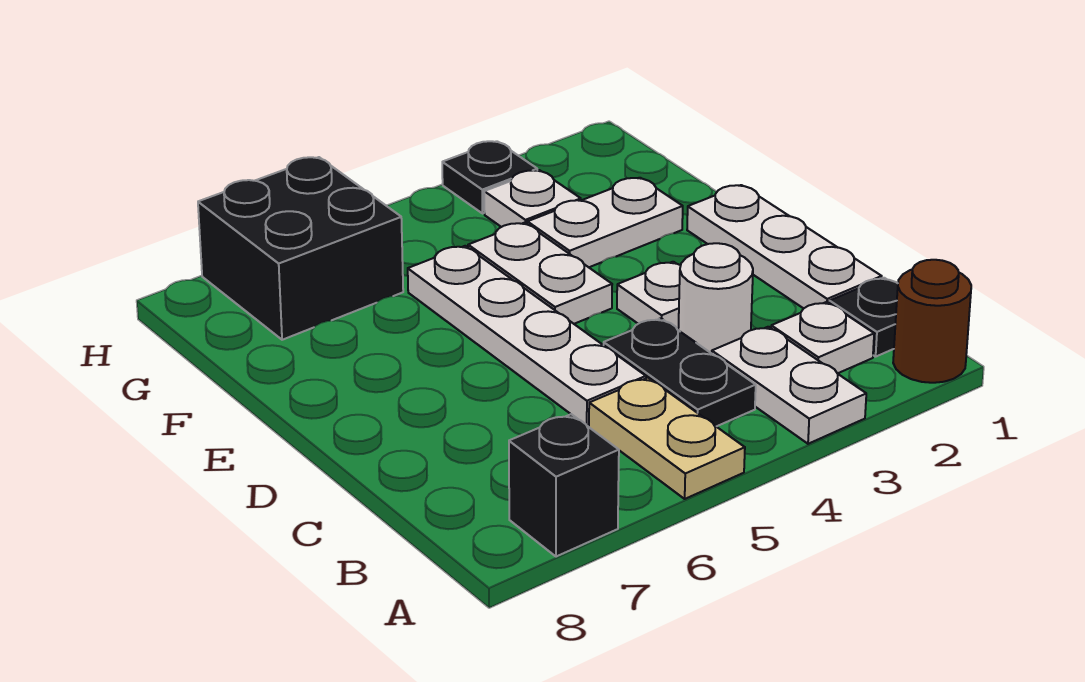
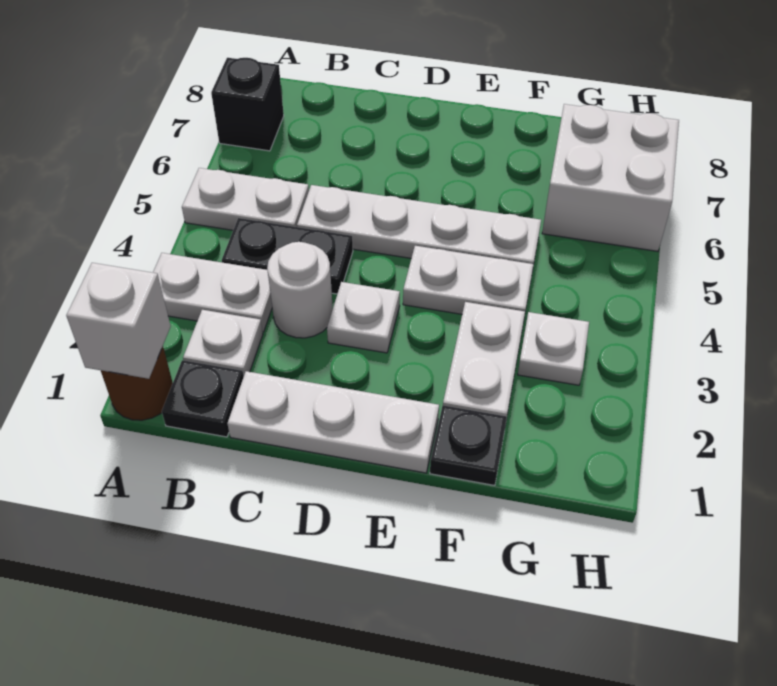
none -> white 1x1 brick [66,263,171,379]
tan 1x2 plate [589,378,745,499] -> white 1x2 plate [182,168,309,230]
black 2x2 brick [198,157,403,340] -> white 2x2 brick [542,104,679,251]
black 1x1 plate [442,141,537,213] -> black 1x1 plate moved to [430,405,507,485]

